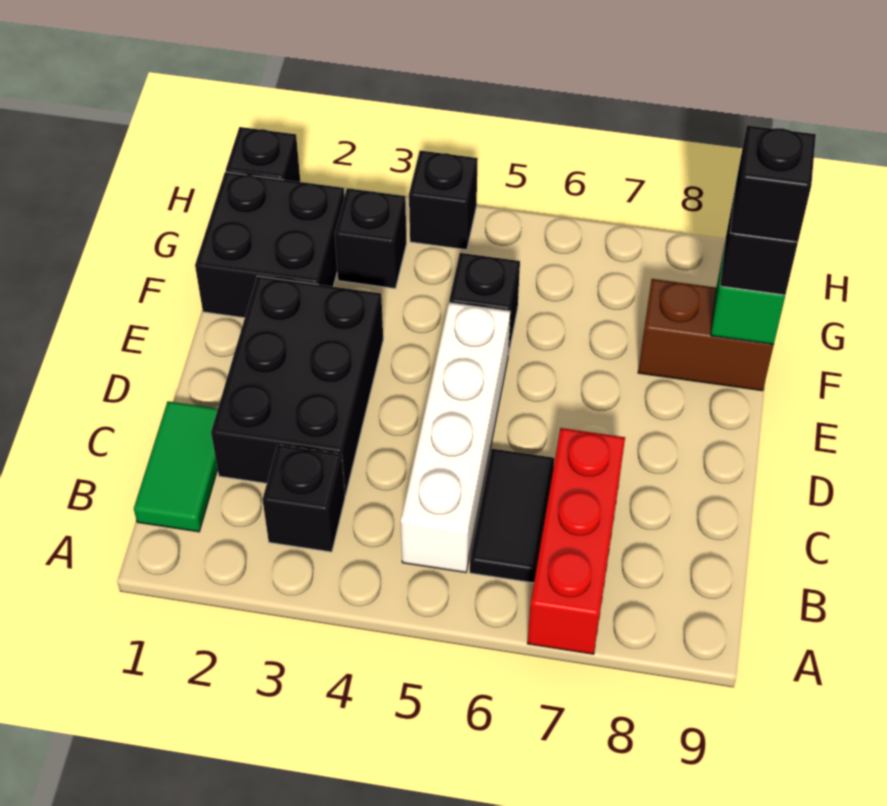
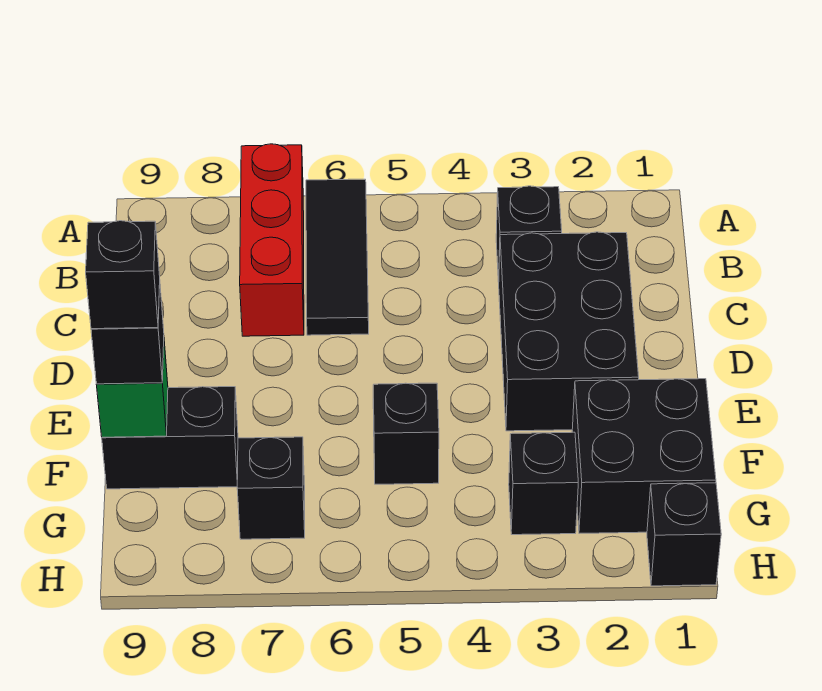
green 1x2 tile [134,401,218,532] -> none
white 1x4 brick [401,303,510,573] -> none
black 1x2 tile [470,449,554,583] -> black 1x3 tile [306,179,369,335]
brown 1x2 brick [638,279,774,391] -> black 1x2 brick [102,387,238,489]
black 1x1 brick [409,151,478,250] -> black 1x1 brick moved to [237,437,305,539]

